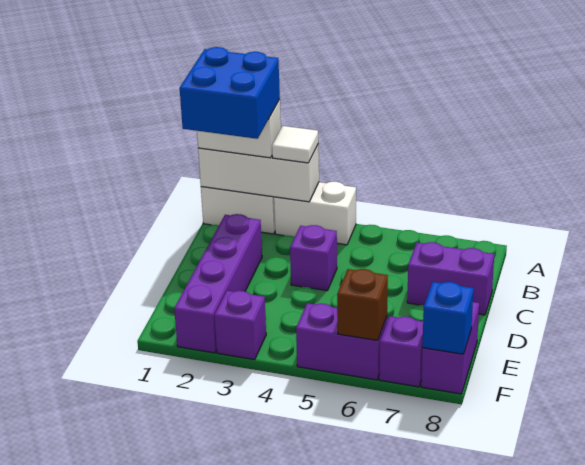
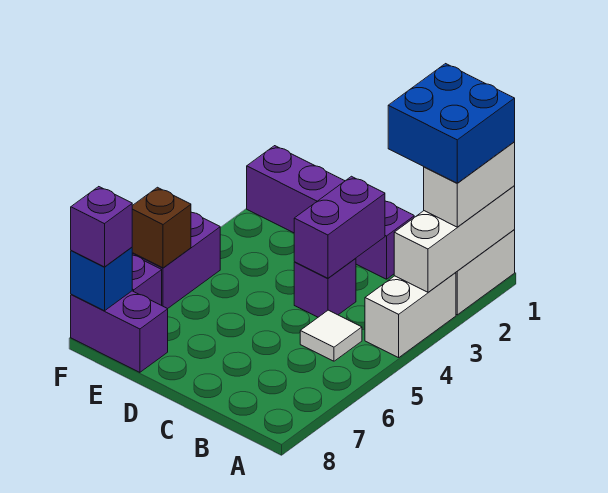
white 1x1 tile [272,126,318,163] -> white 1x1 tile moved to [300,310,362,361]
purple 1x2 brick [407,242,494,315] -> purple 1x2 brick moved to [294,176,385,278]
purple 1x1 brick [214,291,266,360] -> purple 1x1 brick moved to [71,187,132,267]

